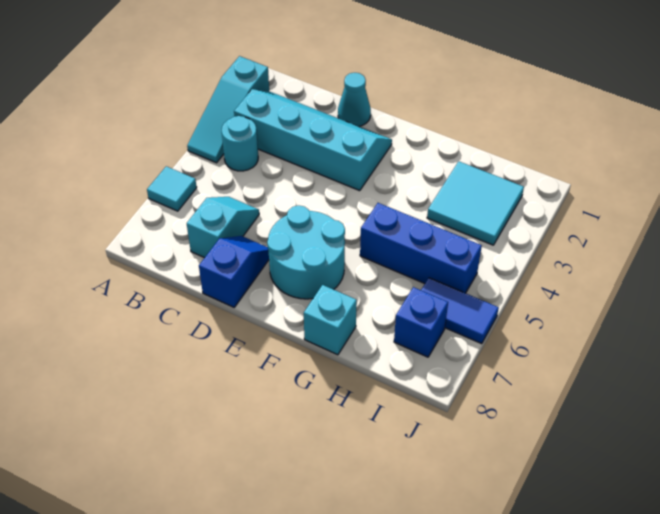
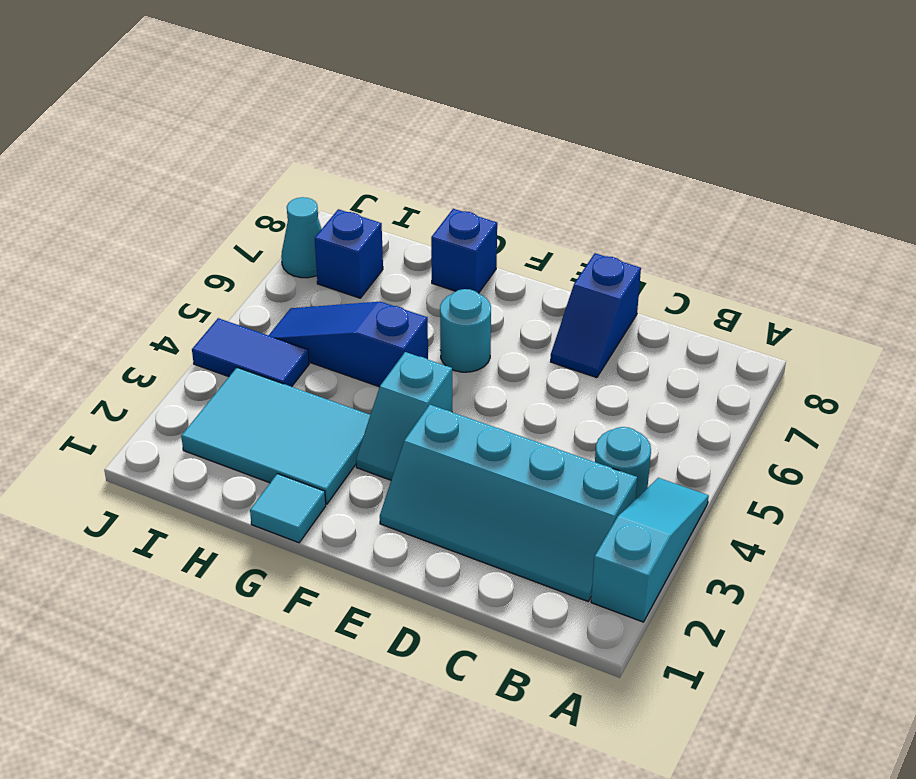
cyan 1x1 tile [147,166,197,211] -> cyan 1x1 tile moved to [250,474,326,543]
cyan 1x2 slope [187,197,259,258] -> cyan 1x2 slope moved to [356,352,452,480]
cyan 1x1 cone [338,73,371,126] -> cyan 1x1 cone moved to [281,197,321,278]
cyan 2x2 round brick [267,206,345,299] -> cyan 1x1 round brick [440,289,491,372]
blue 1x3 brick [360,203,482,293] -> blue 1x3 slope [269,302,428,387]
cyan 1x1 brick [304,285,357,355] -> blue 1x1 brick [431,209,497,293]
cyan 2x2 tile [427,162,524,245] -> cyan 2x3 tile [181,368,370,504]
blue 1x2 tile [421,278,499,344] -> blue 1x2 tile moved to [192,318,309,387]

